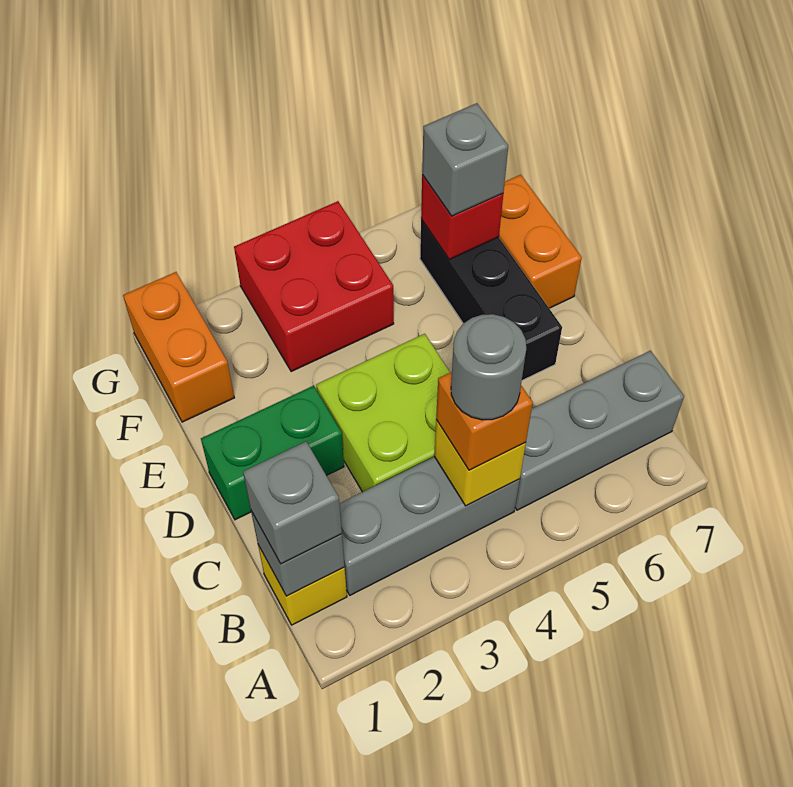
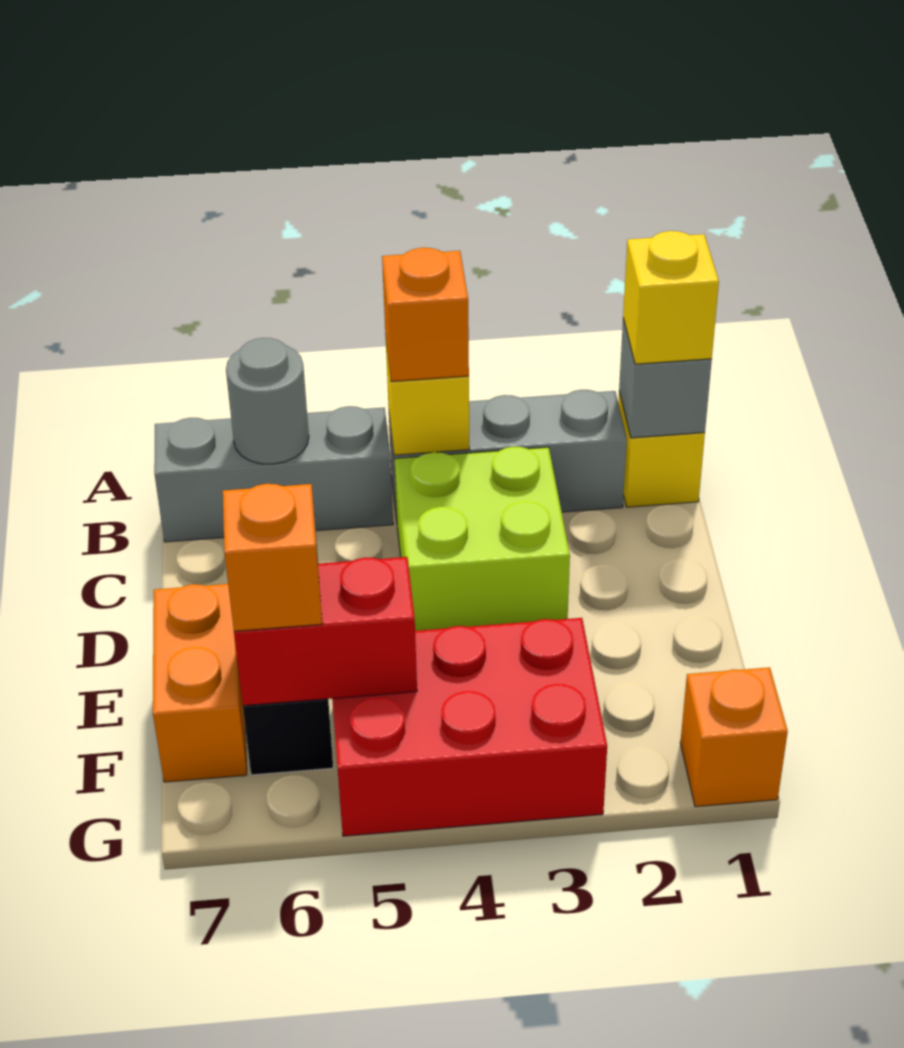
grey 1x1 brick [243,442,342,564] -> yellow 1x1 brick [623,231,719,364]
grey 1x1 round brick [451,314,526,420] -> grey 1x1 round brick moved to [226,338,309,464]
green 1x2 brick [201,386,344,520] -> none
orange 1x2 brick [123,272,234,422] -> orange 1x1 brick [680,667,788,807]
red 2x2 brick [234,201,394,372] -> red 2x3 brick [332,618,607,836]
red 1x1 brick [421,175,503,259] -> red 1x2 brick [234,557,417,706]
grey 1x1 brick [422,103,508,216] -> orange 1x1 brick [223,484,322,631]

